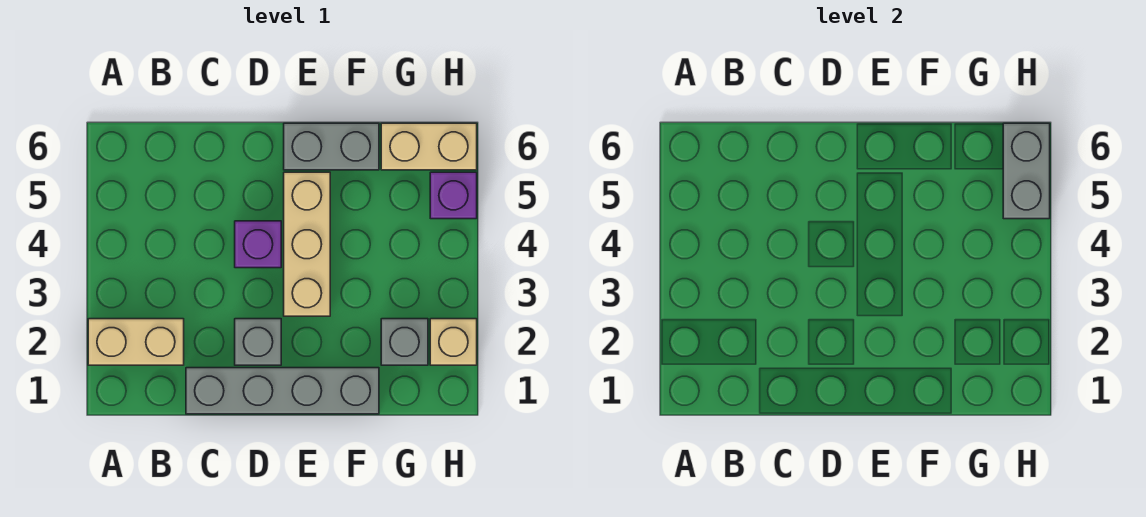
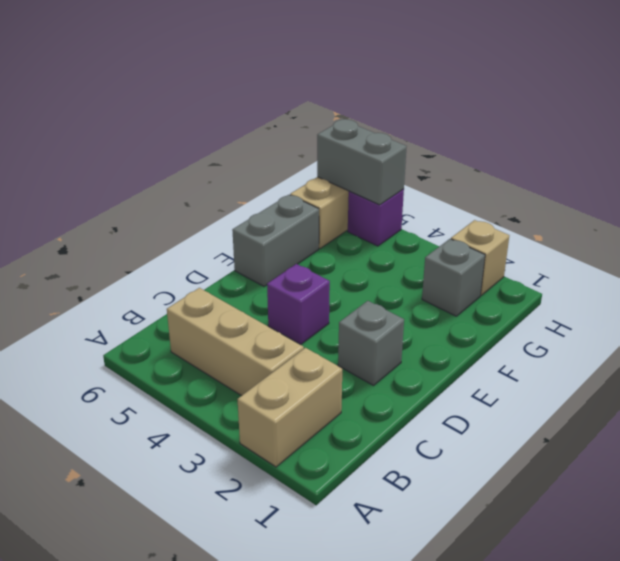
grey 1x4 brick [186,368,379,414] -> none
tan 1x3 brick [284,172,330,316] -> tan 1x3 brick moved to [167,288,304,396]

